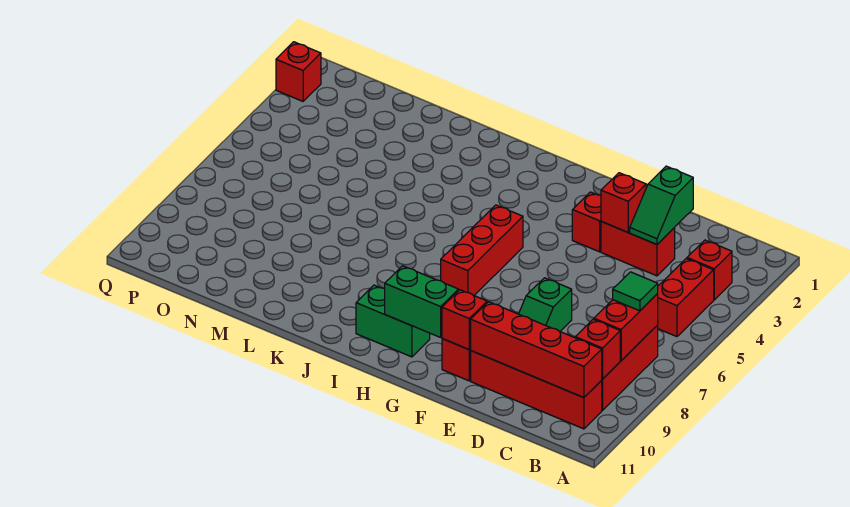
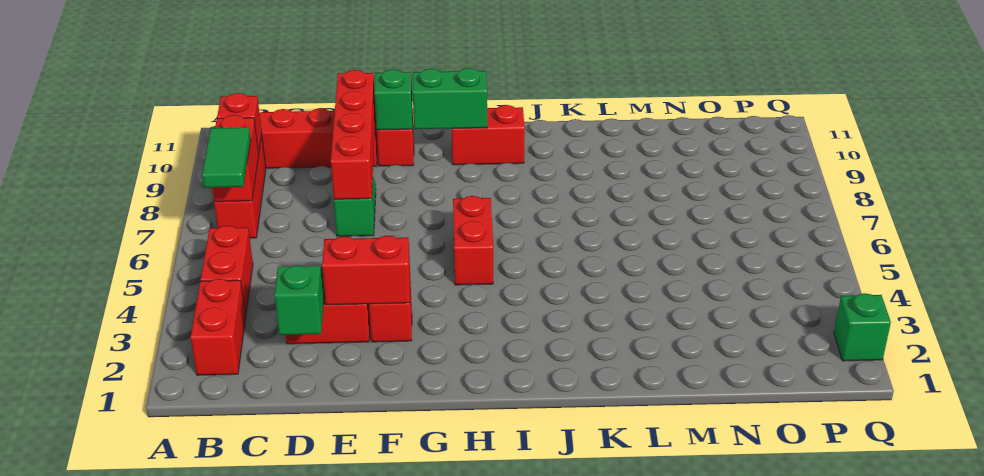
red 1x1 brick [687,240,732,300] -> red 1x2 brick [190,279,246,375]
green 1x1 tile [613,272,658,311] -> green 1x2 tile [202,127,251,188]
red 1x4 brick [471,302,602,398] -> red 1x4 brick turned to [331,70,376,199]
red 1x1 brick [601,173,646,232] -> red 1x2 brick [322,236,410,305]
red 1x1 brick [442,290,487,350] -> green 1x1 brick [374,69,413,130]
red 1x3 brick [440,205,523,295] -> red 1x2 brick [453,196,493,285]
green 1x2 brick [356,285,430,357] -> red 1x2 brick [452,105,525,165]
red 1x1 brick [276,42,321,101] -> green 1x1 brick [834,293,891,361]

